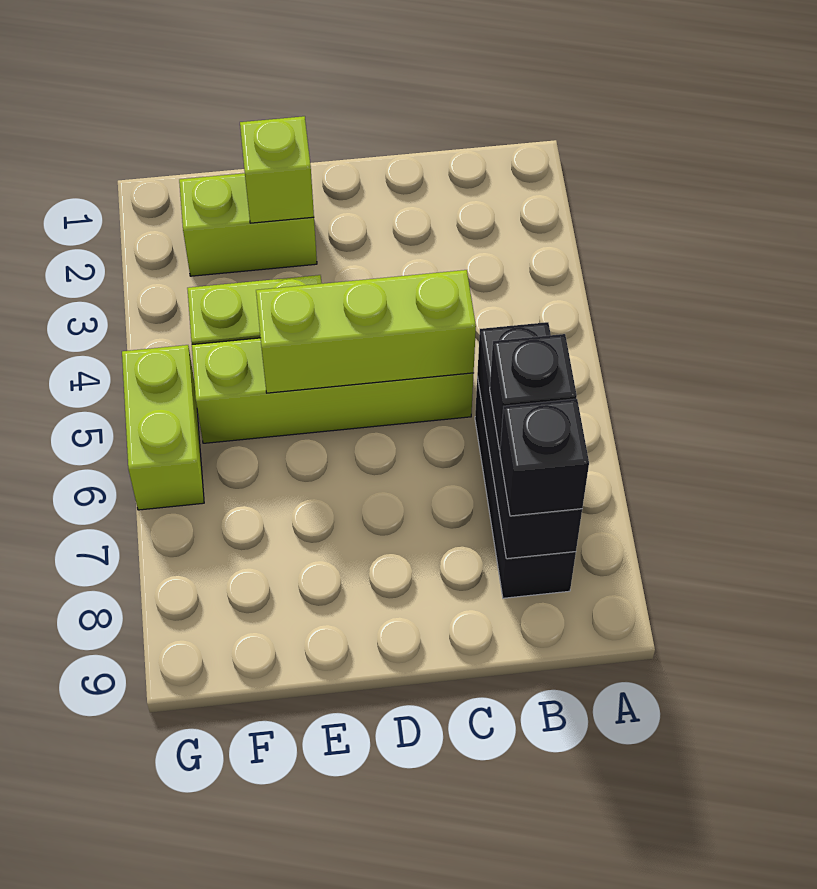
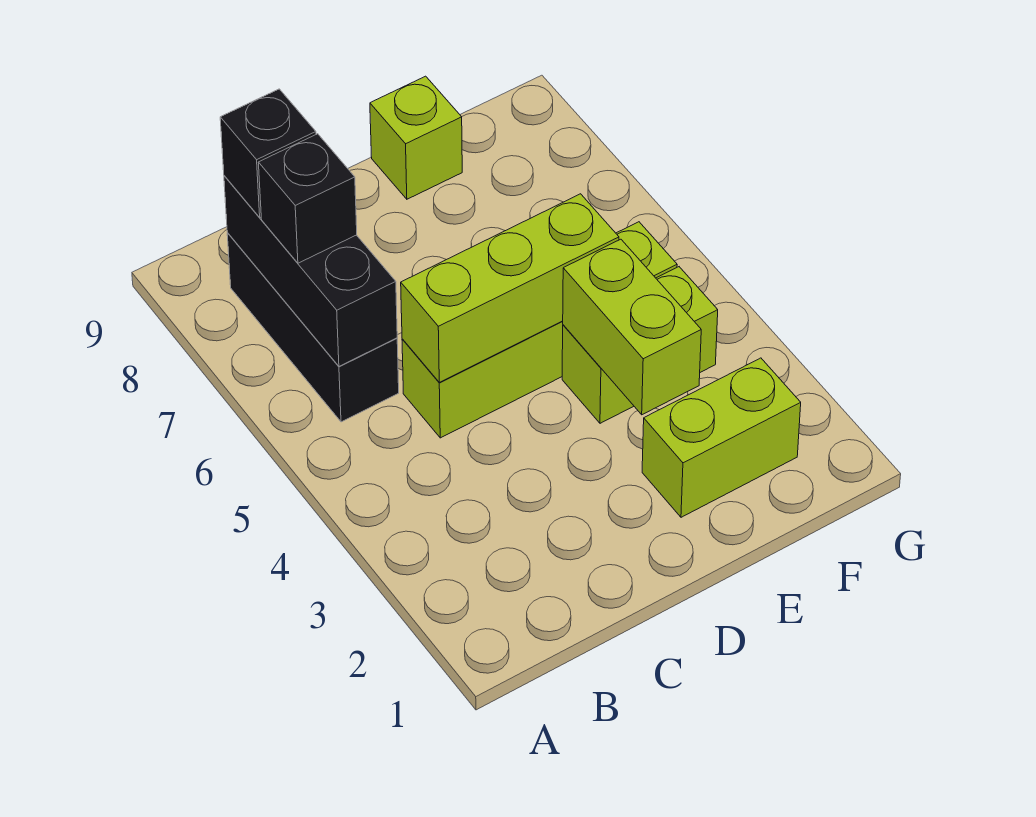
lime 1x1 brick [240,116,314,223] -> lime 1x1 brick moved to [370,76,462,199]
lime 1x2 brick [122,345,204,510] -> lime 1x2 brick moved to [563,239,701,415]

